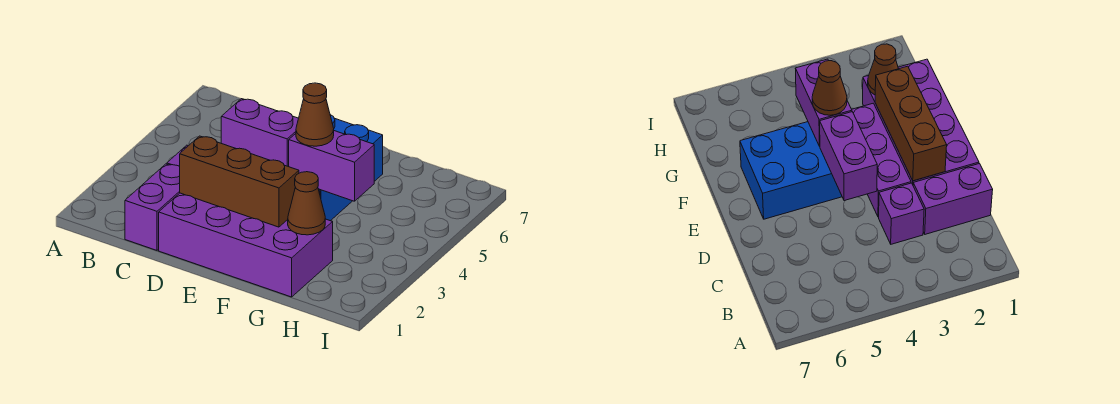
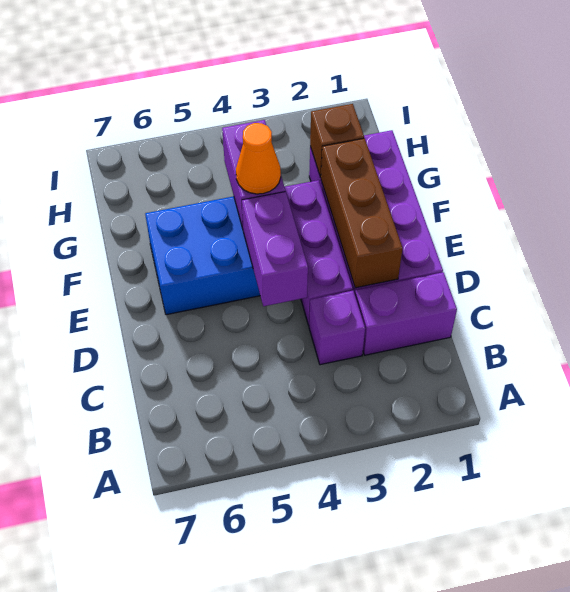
brown 1x1 cone [296,83,334,146] -> orange 1x1 cone [236,123,281,194]
brown 1x1 cone [288,172,325,235] -> brown 1x1 brick [310,104,364,178]

